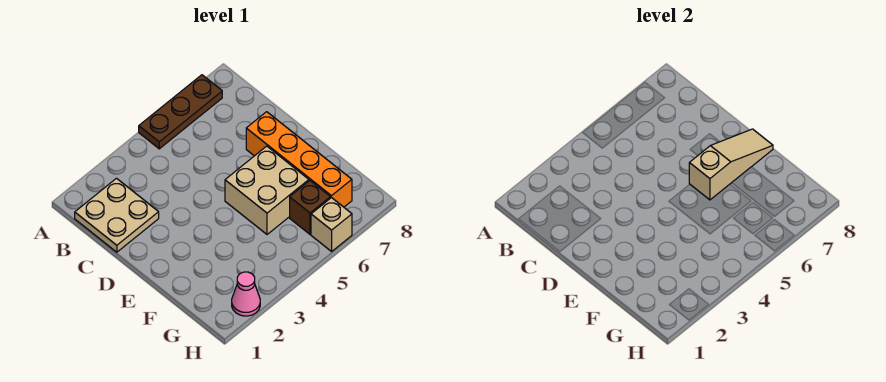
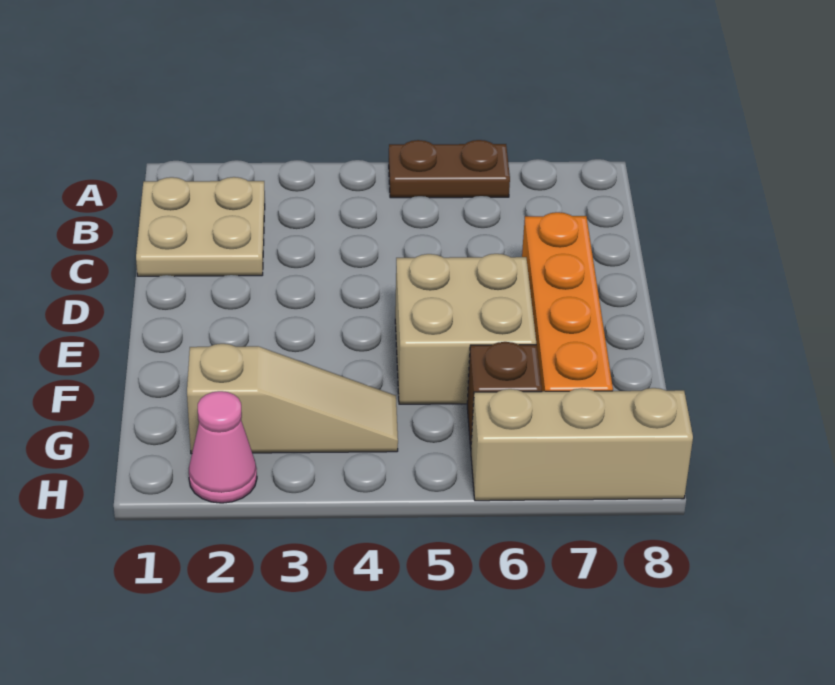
brown 1x3 plate [139,75,222,149] -> brown 1x2 plate [389,140,510,198]
tan 1x3 slope [689,129,773,200] -> tan 1x3 slope moved to [187,344,398,454]
tan 1x1 brick [311,197,352,251] -> tan 1x3 brick [471,388,693,501]

